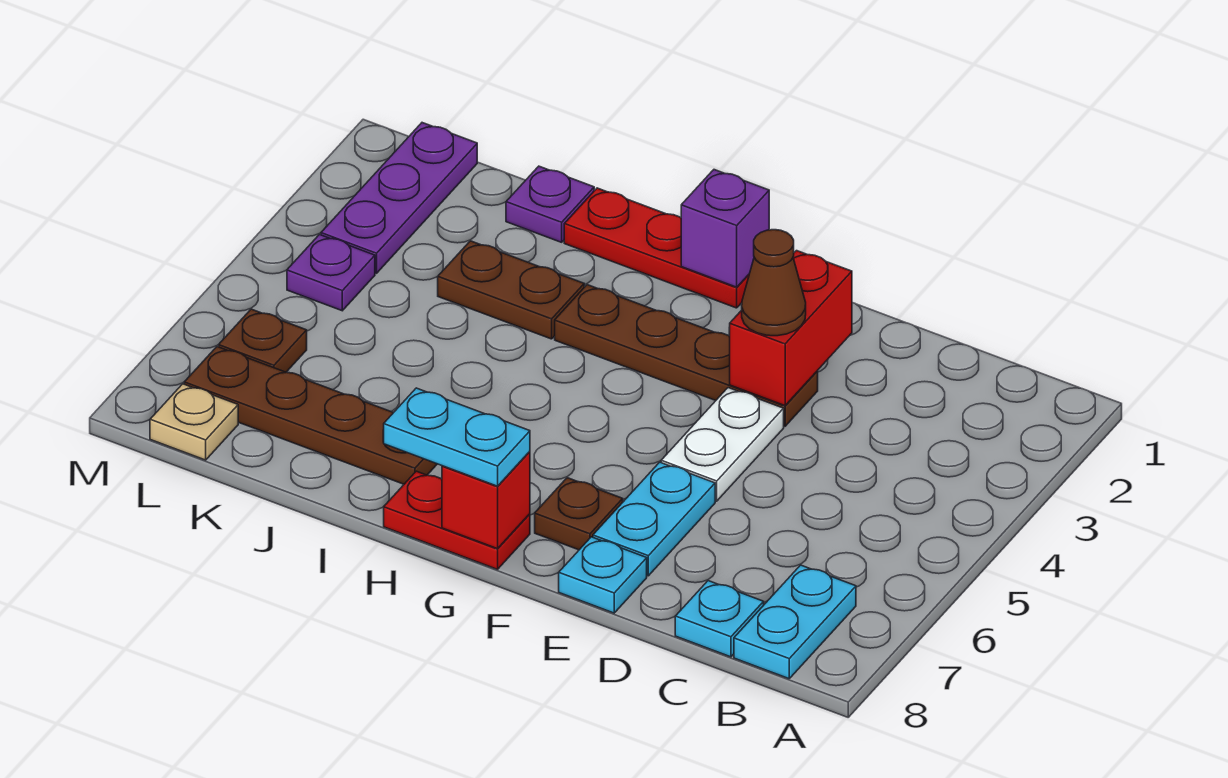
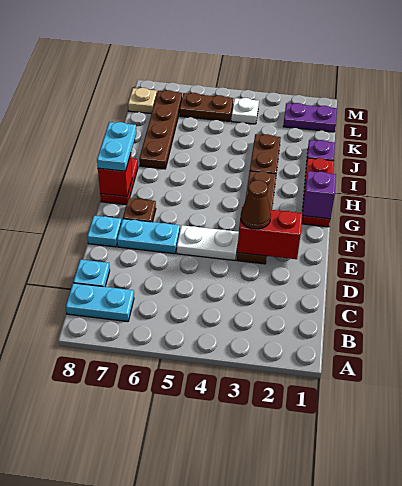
purple 1x3 plate [321,123,477,273] -> purple 1x2 plate [283,103,337,132]
purple 1x1 plate [287,235,375,311] -> white 1x1 plate [231,98,259,124]
brown 1x1 plate [219,309,307,372] -> brown 1x2 plate [180,93,233,121]

